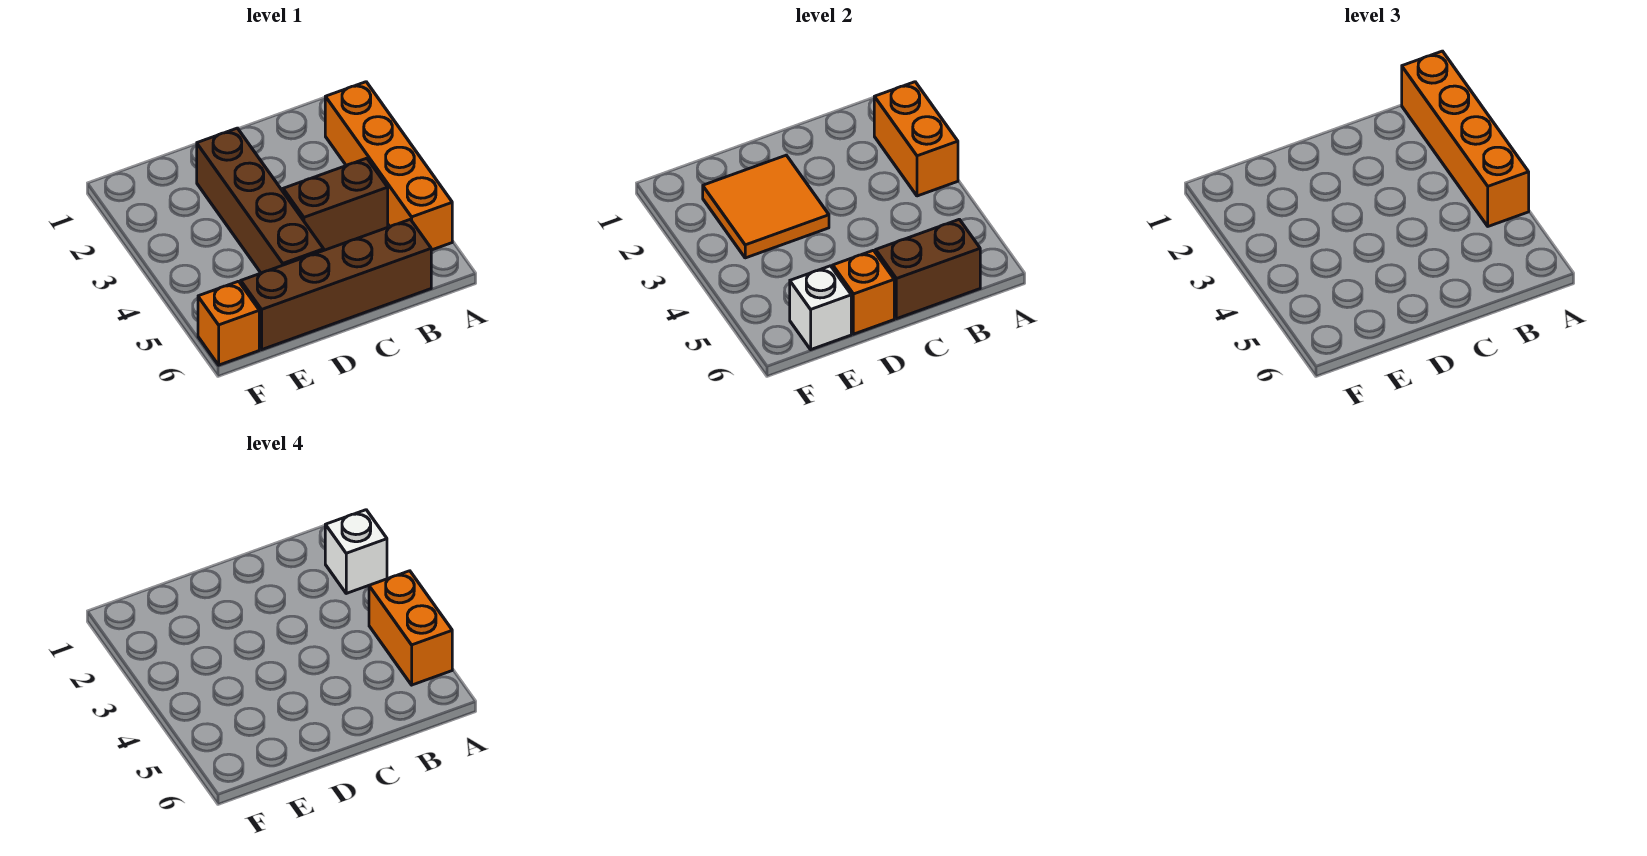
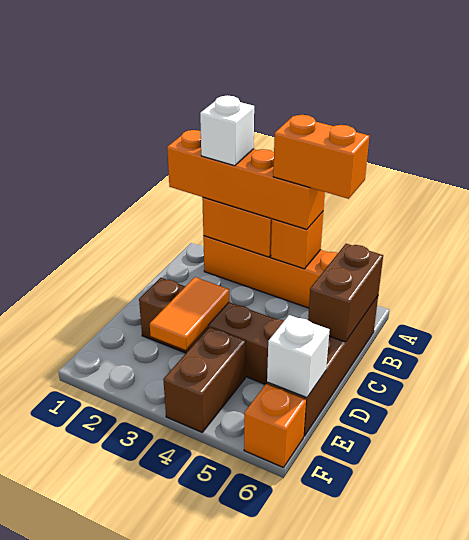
brown 1x2 brick [283,158,388,250] -> brown 1x2 brick moved to [163,327,246,432]
orange 2x2 tile [703,155,829,258] -> orange 1x2 tile [150,277,229,350]
orange 1x1 brick [833,250,894,334] -> orange 1x1 brick moved to [271,212,323,269]

